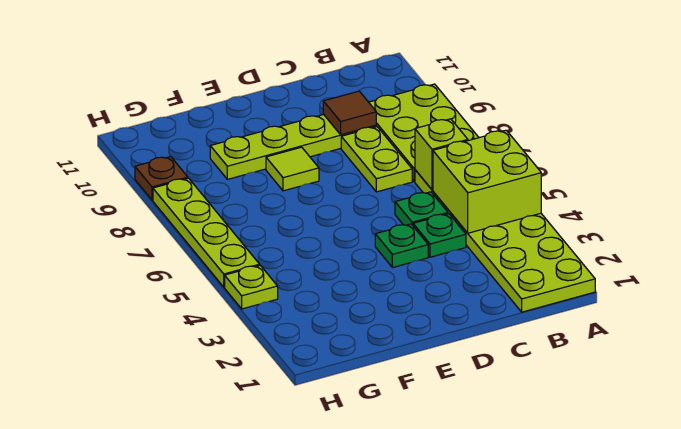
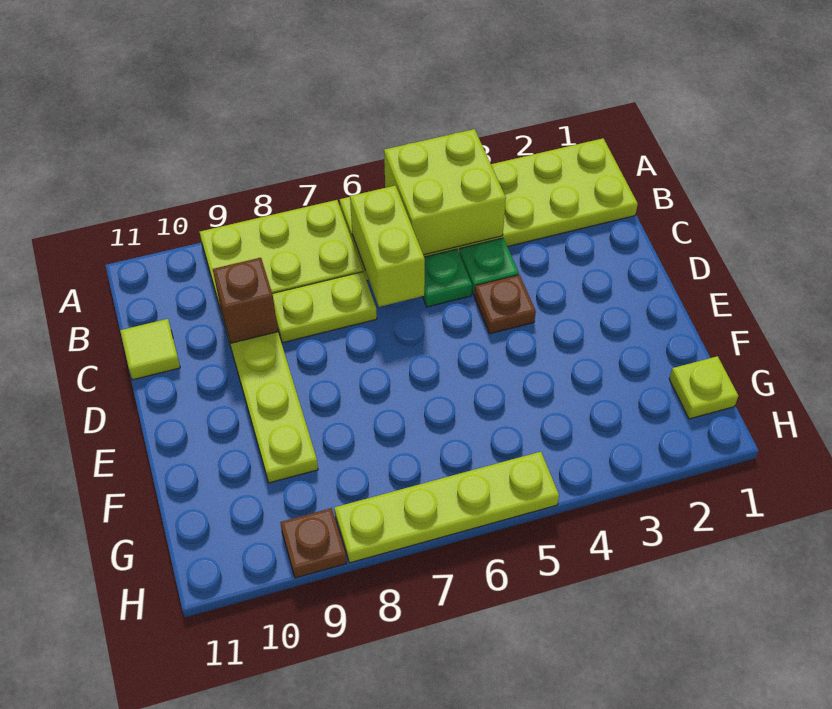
lime 1x1 brick [415,119,468,190] -> lime 1x2 brick [350,185,425,307]
brown 1x1 tile [323,91,376,135] -> brown 1x1 brick [213,258,278,343]
green 1x1 plate [375,224,428,268] -> brown 1x1 plate [474,275,536,334]
lime 1x1 tile [266,147,319,191] -> lime 1x1 tile moved to [120,319,180,380]
lime 1x1 plate [225,265,278,309] -> lime 1x1 plate moved to [669,356,738,419]

